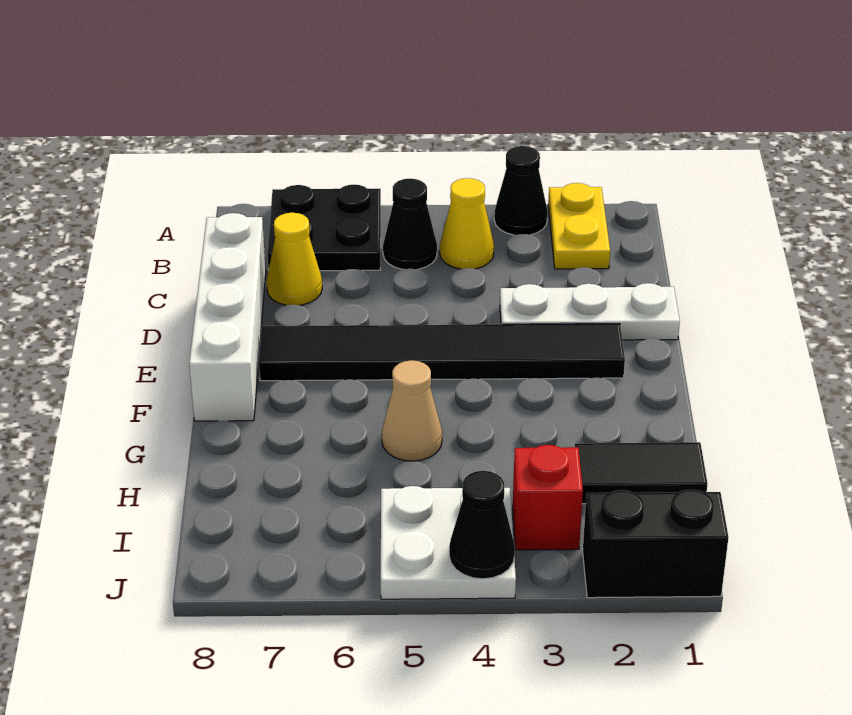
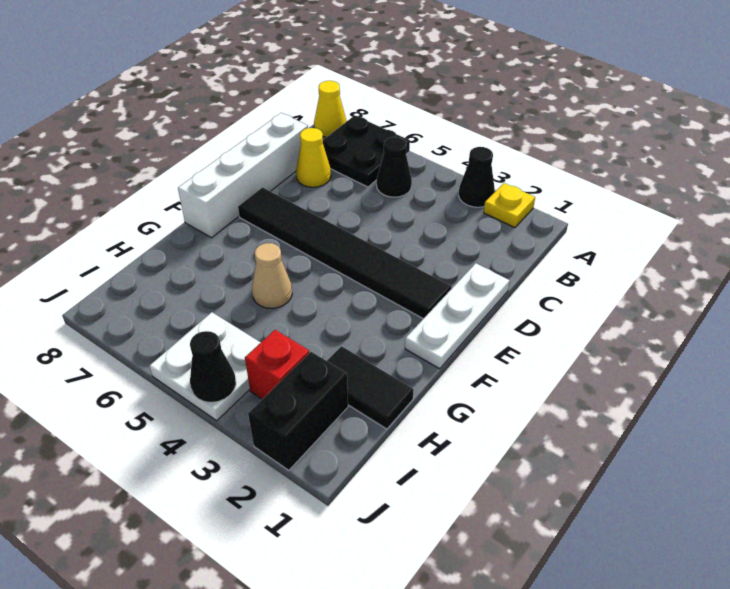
yellow 1x2 plate [548,183,610,269] -> yellow 1x1 plate [484,183,535,228]
yellow 1x1 cone [440,178,494,269] -> yellow 1x1 cone moved to [314,81,347,137]
white 1x3 plate [500,283,680,340] -> white 1x3 plate turned to [405,263,510,369]
black 1x2 brick [583,490,728,598] -> black 1x2 brick turned to [248,352,348,470]

